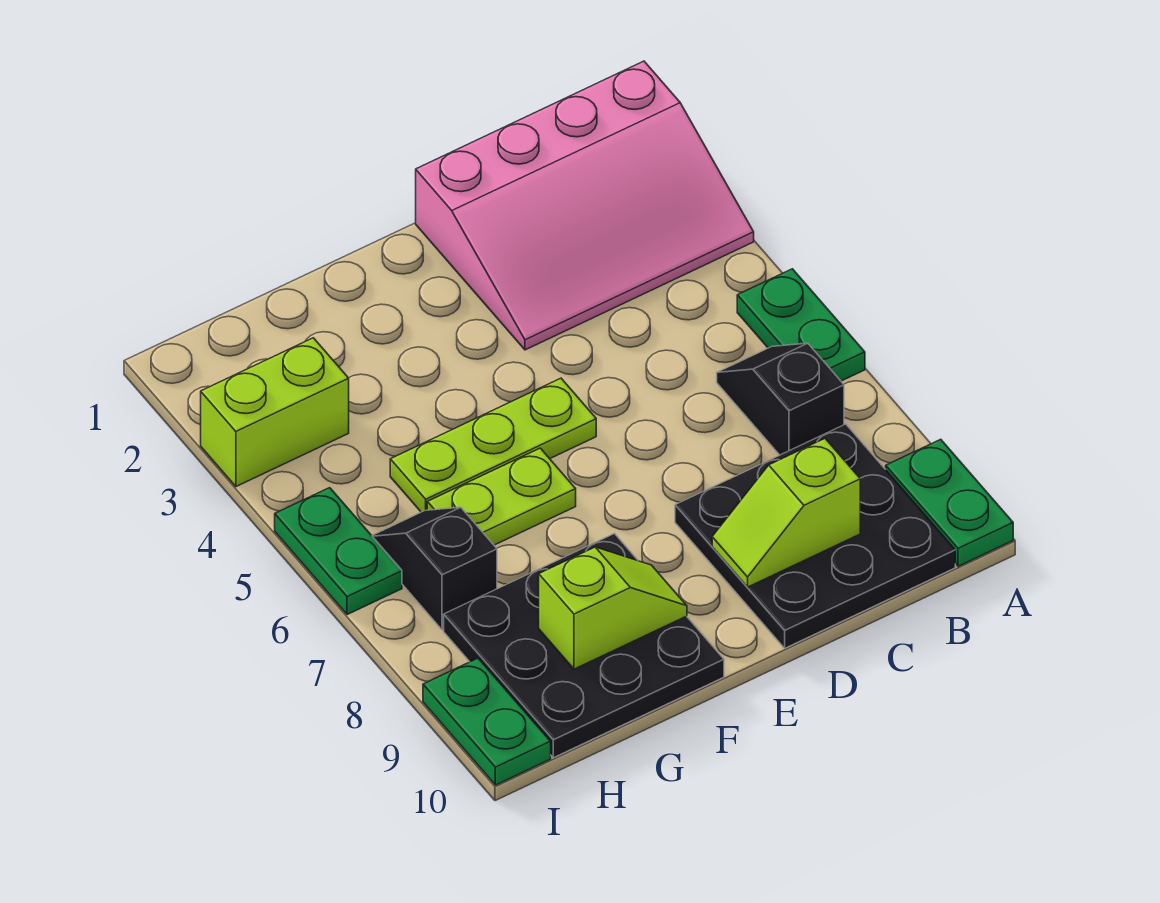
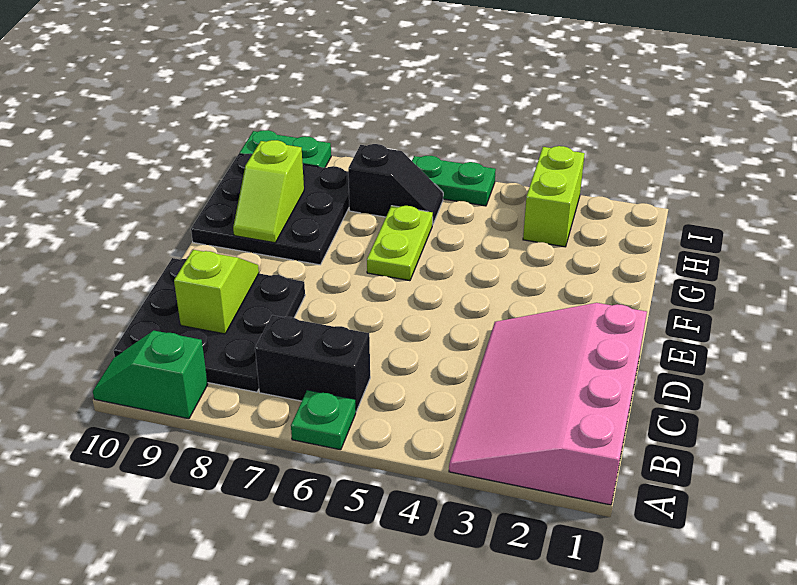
green 1x2 plate [737,269,865,381] -> green 1x1 plate [291,390,356,450]
green 1x2 plate [886,439,1013,566] -> green 1x2 slope [93,331,208,419]
black 1x2 slope [717,343,844,455] -> black 1x2 brick [255,315,370,411]
lime 1x3 plate [390,378,596,512] -> none

